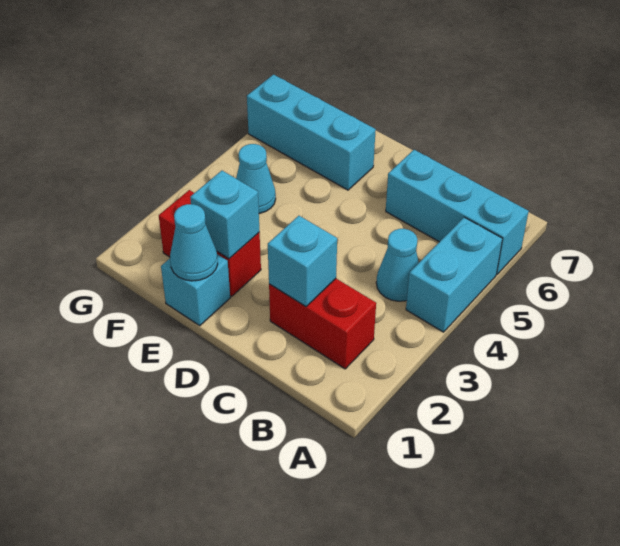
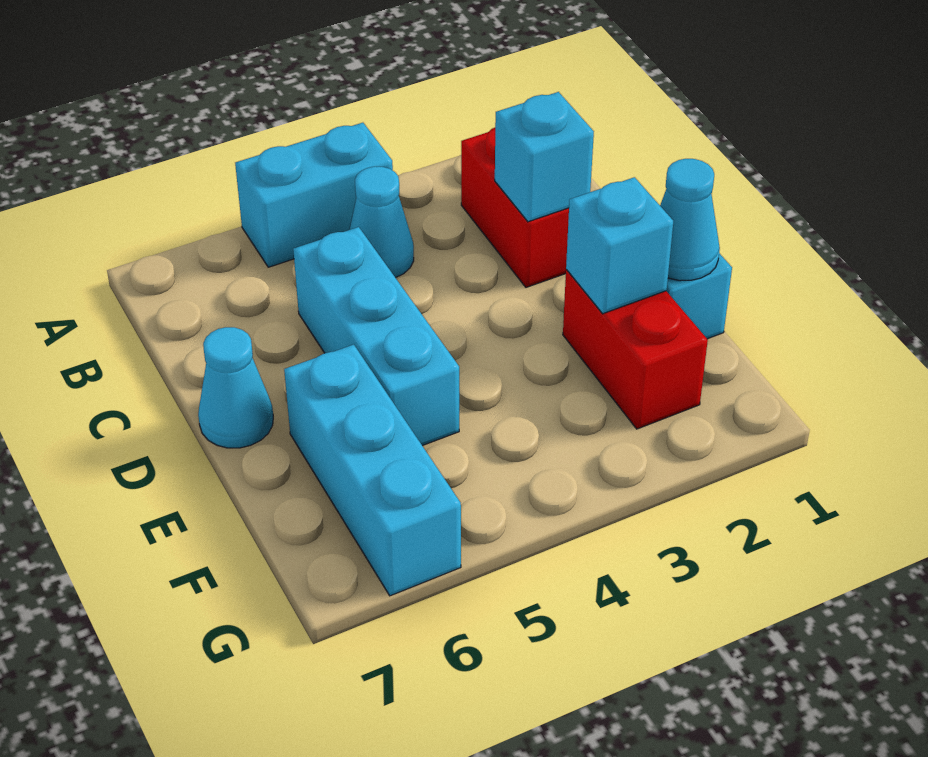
cyan 1x3 brick [386,150,529,274] -> cyan 1x3 brick moved to [293,227,459,446]
cyan 1x1 cone [236,144,276,214] -> cyan 1x1 cone moved to [198,327,273,448]

